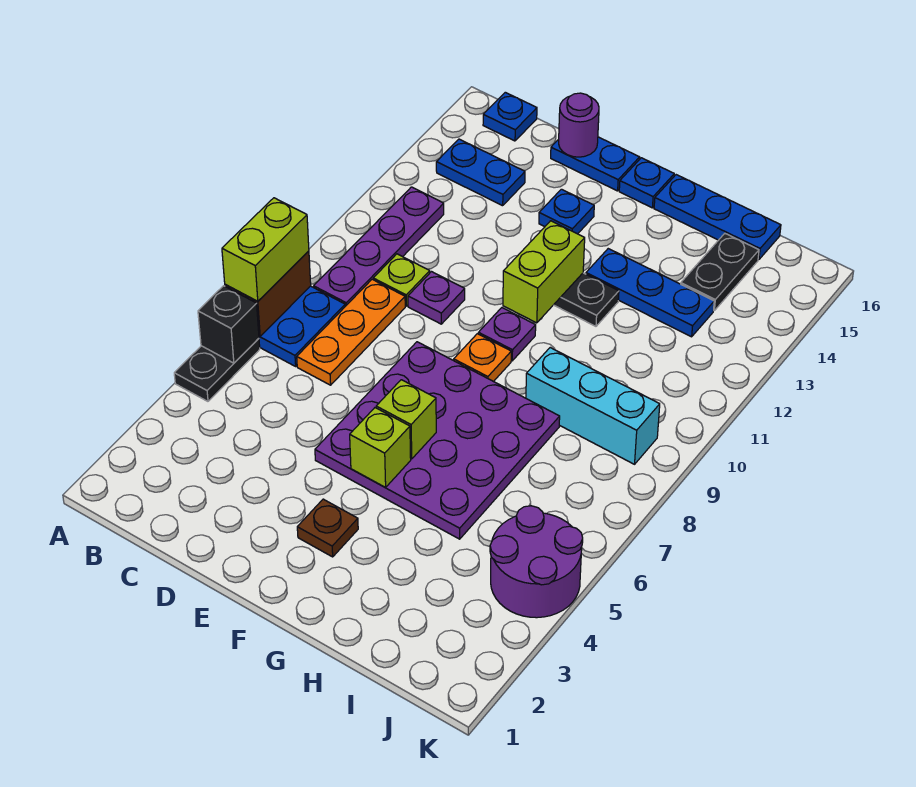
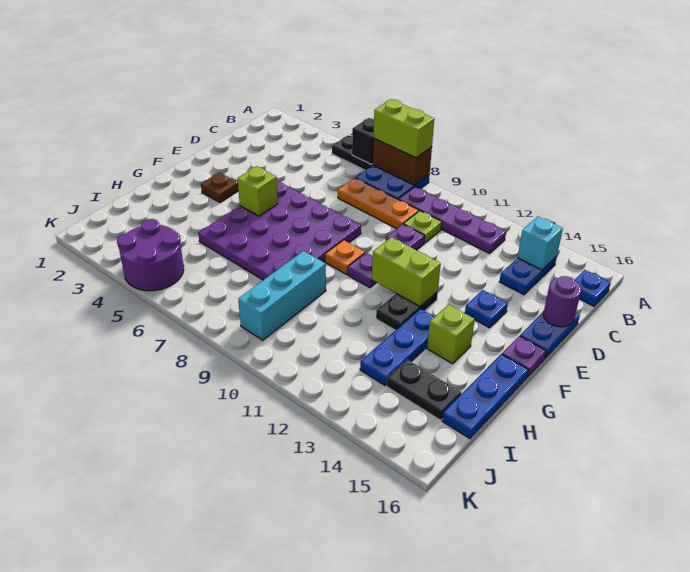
none -> cyan 1x1 brick [517,216,563,270]
lime 1x1 brick [376,380,436,459] -> lime 1x1 brick moved to [427,305,475,364]
blue 1x1 plate [619,158,674,208] -> purple 1x1 plate [502,336,546,377]

